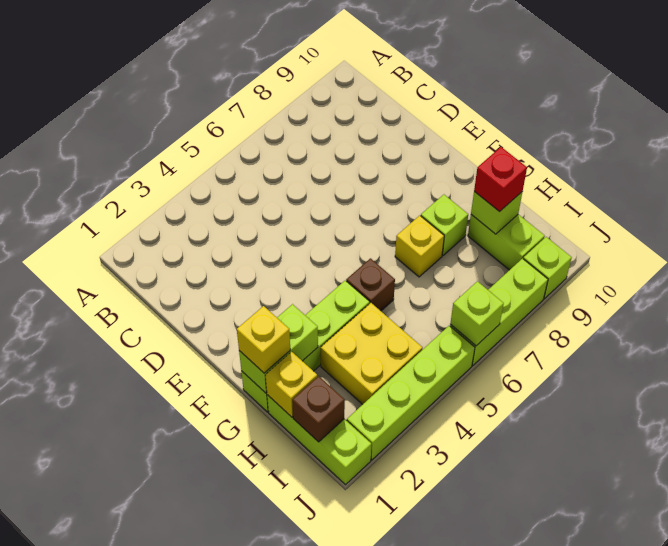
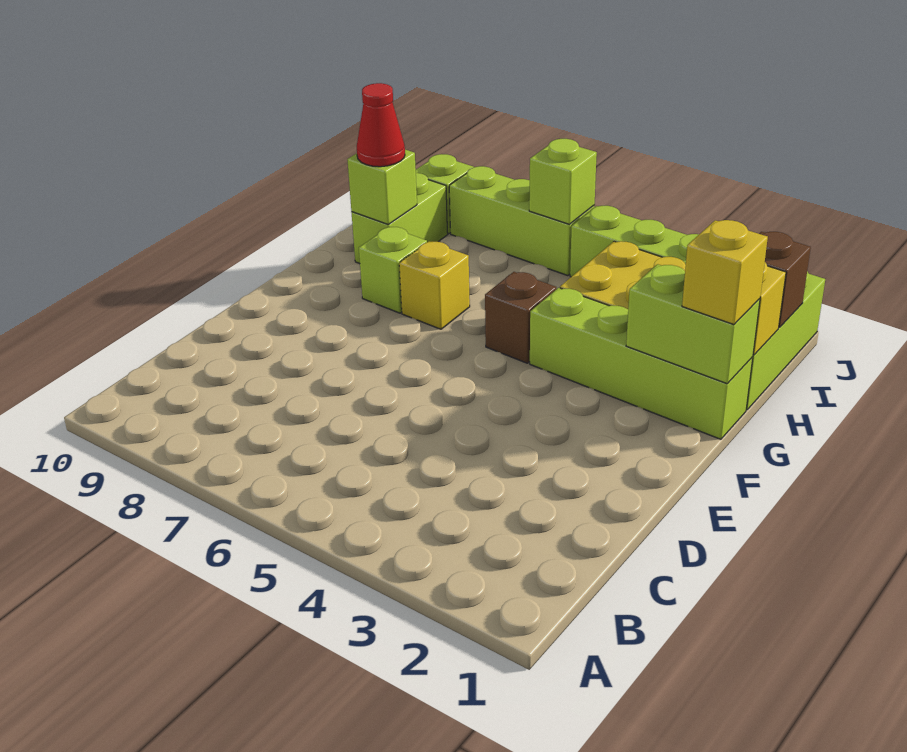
red 1x1 brick [474,147,527,212] -> red 1x1 cone [357,83,405,167]

